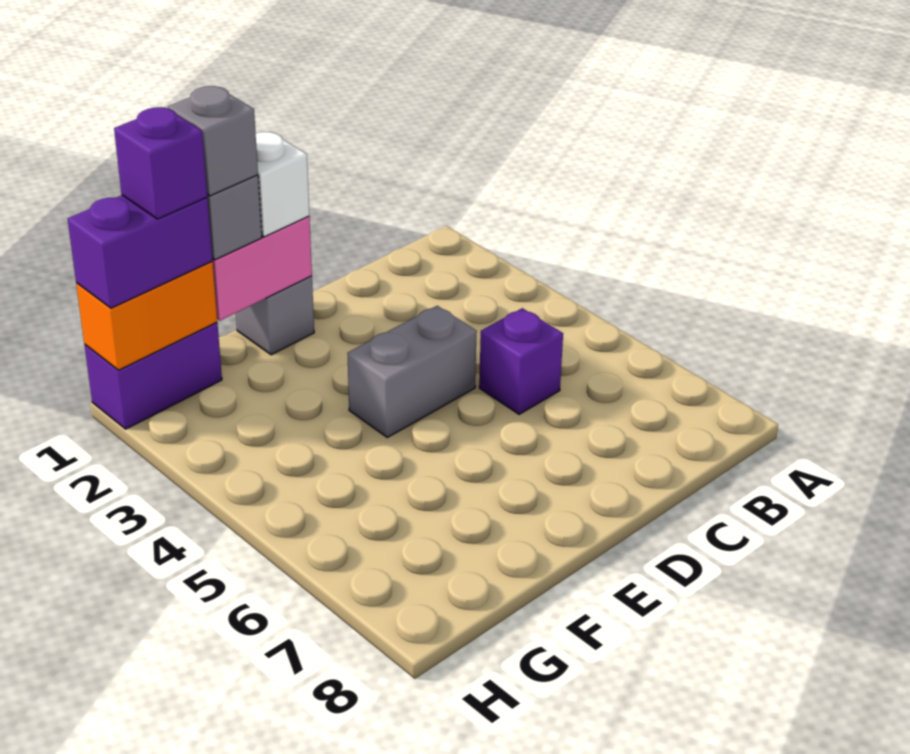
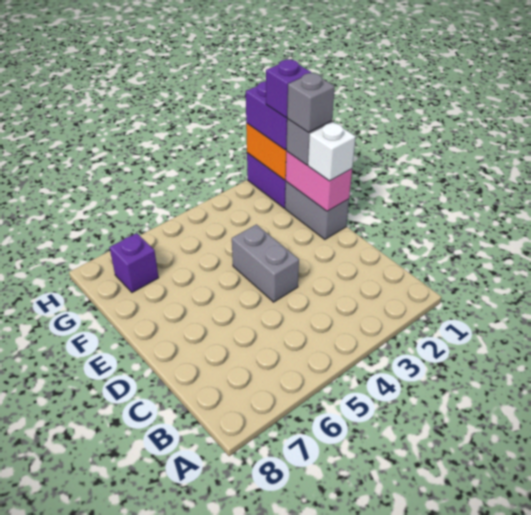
purple 1x1 brick [479,308,563,414] -> purple 1x1 brick moved to [109,233,159,293]
grey 1x1 brick [236,276,314,355] -> grey 1x2 brick [285,182,349,239]

